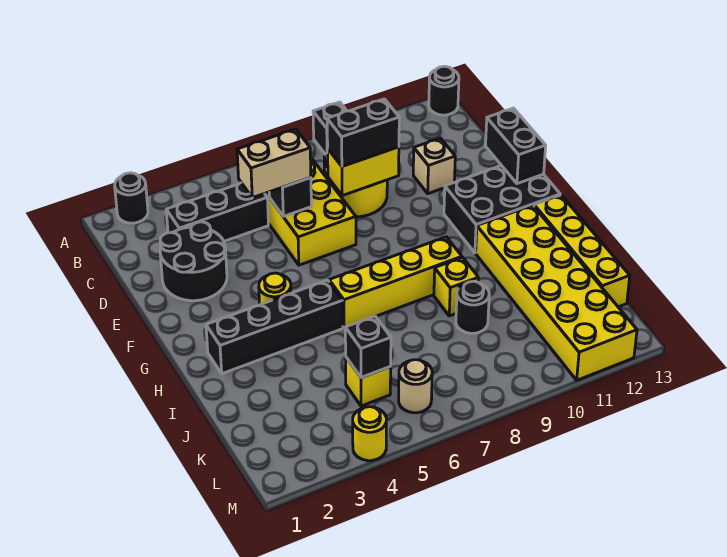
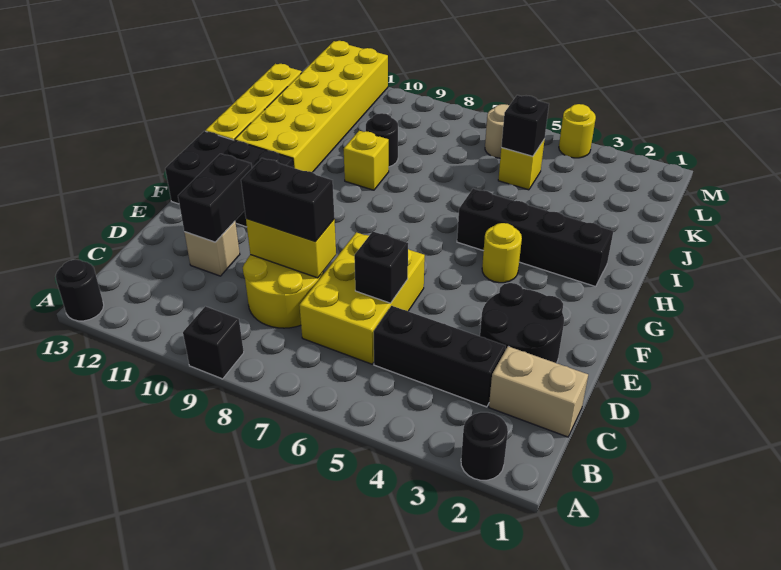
tan 1x2 brick [237,129,311,198] -> tan 1x2 brick moved to [489,346,588,437]
black 1x2 brick [486,108,546,184] -> black 1x2 brick moved to [178,154,252,242]
yellow 1x4 brick [329,237,462,328] -> none

